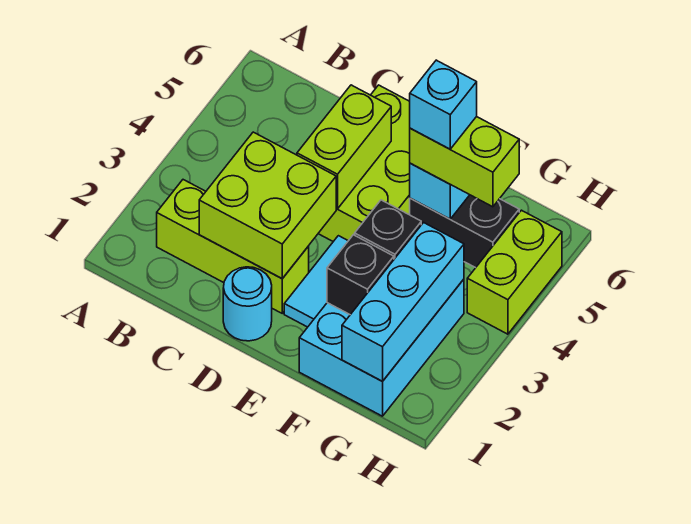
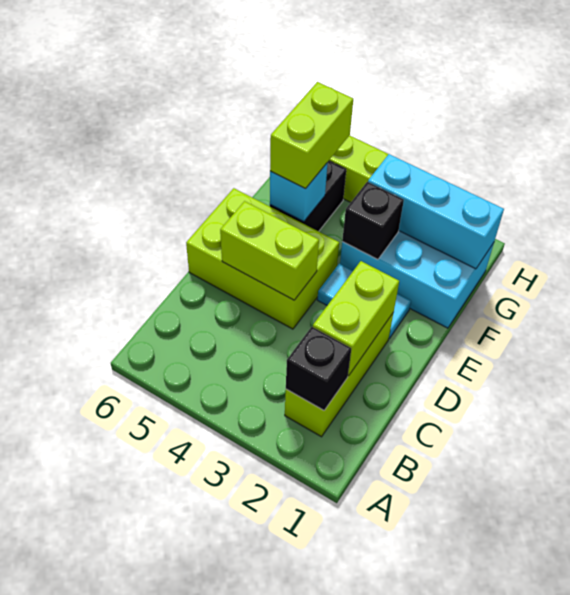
lime 2x2 brick [199,132,336,279] -> lime 1x2 brick [313,261,399,376]
cyan 1x1 round brick [223,267,272,341] -> none
black 1x1 brick [327,235,394,315] -> black 1x1 brick moved to [286,327,351,410]
cyan 1x1 brick [410,60,477,149] -> none

